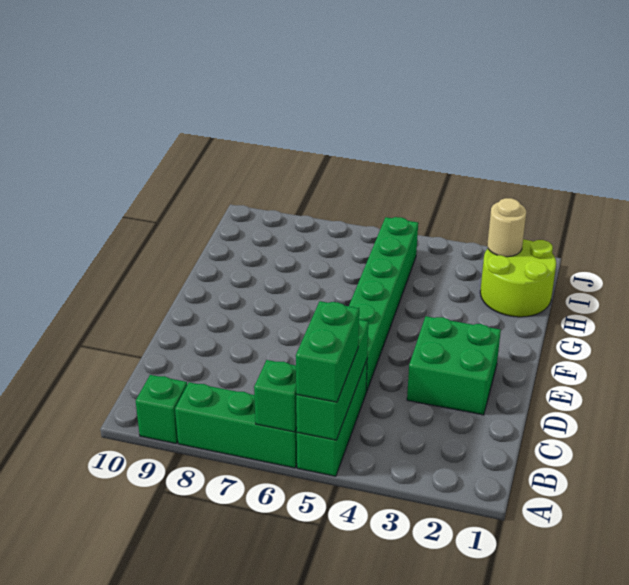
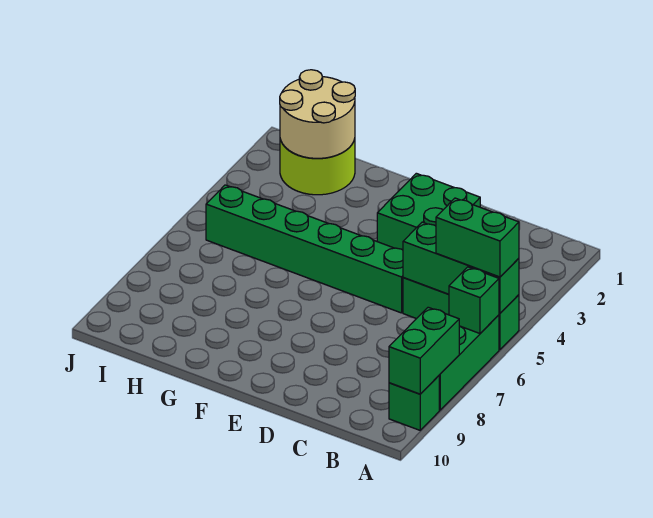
none -> green 1x2 brick [389,307,459,394]
tan 1x1 round brick [487,198,526,257] -> tan 2x2 round brick [280,70,355,158]

